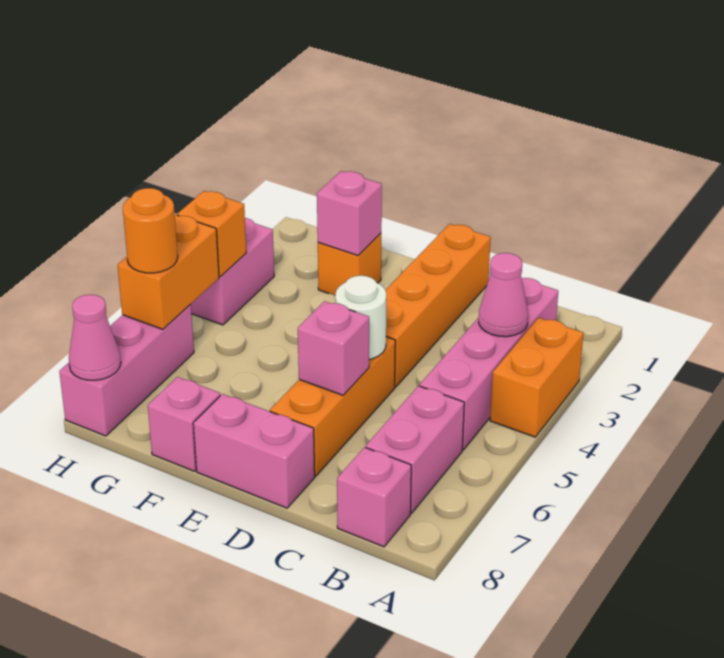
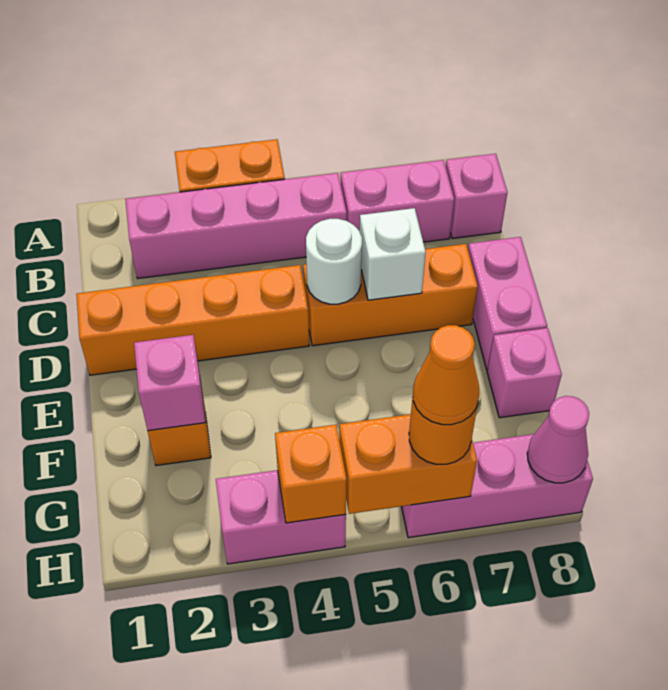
pink 1x1 cone [479,253,528,337] -> none
pink 1x1 brick [298,301,369,395] -> white 1x1 brick [360,208,426,300]
none -> orange 1x1 cone [413,325,479,425]

